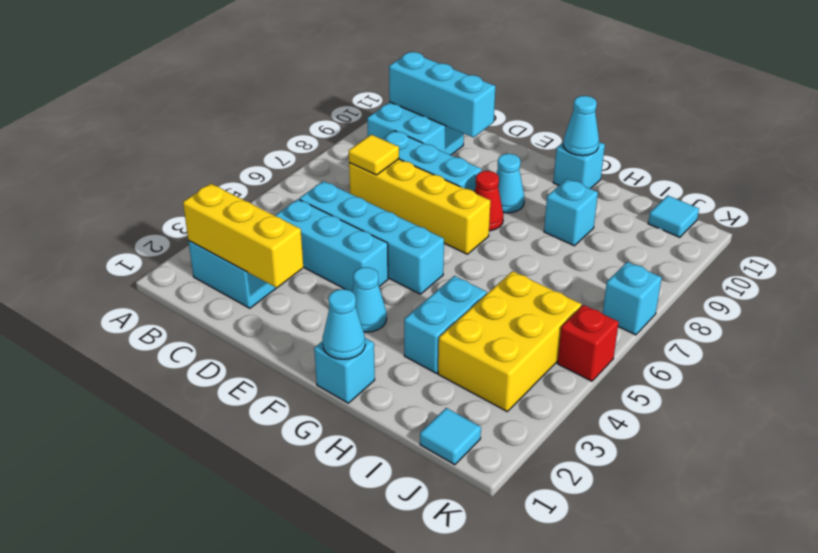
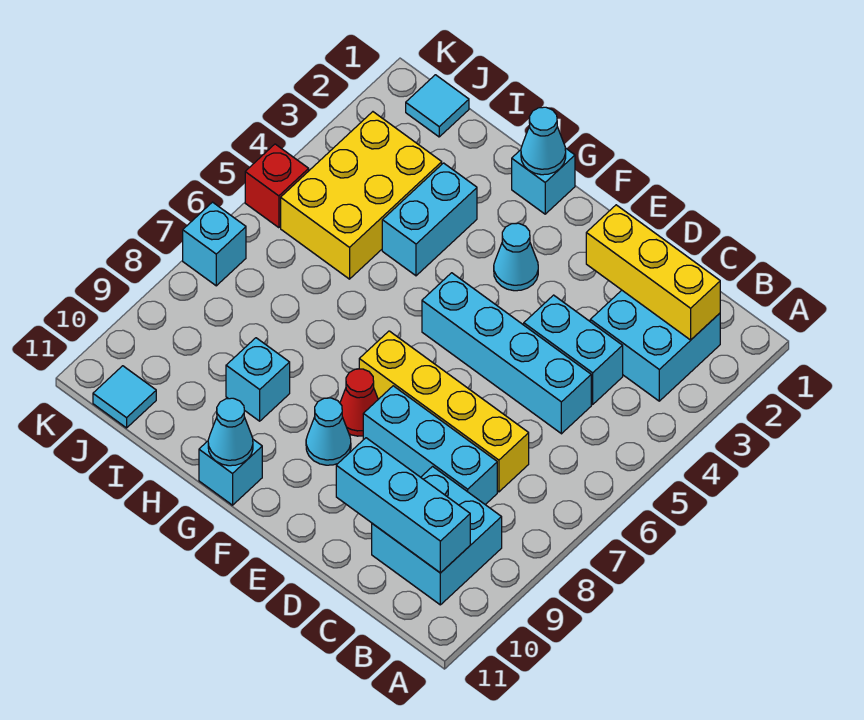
cyan 1x3 brick [275,199,388,291] -> cyan 1x2 brick [524,295,623,404]
yellow 1x1 tile [349,135,399,175] -> none

